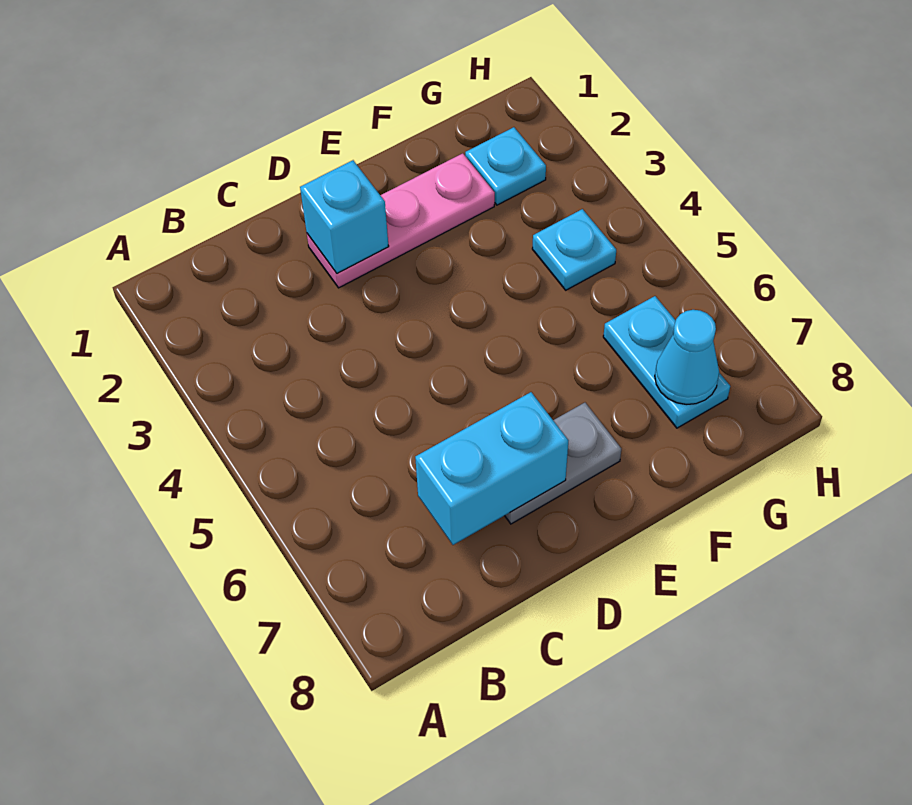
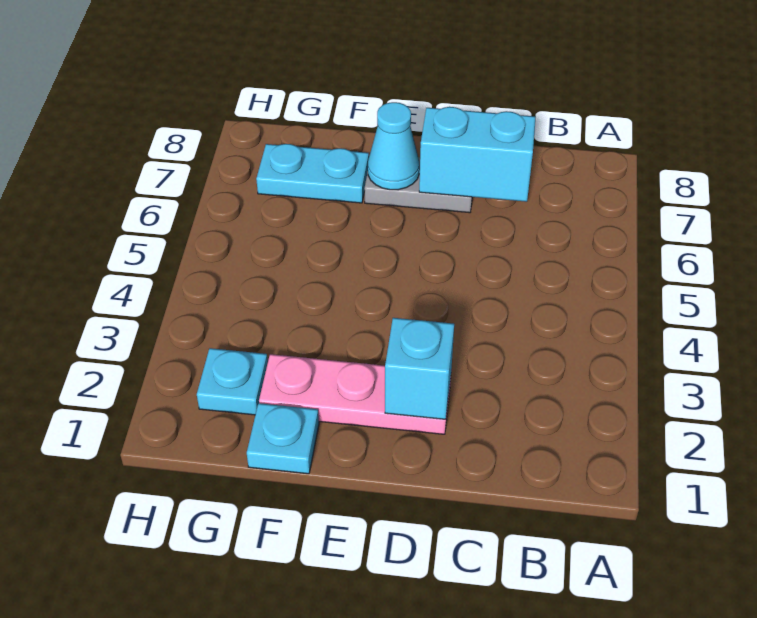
cyan 1x1 plate [532,209,616,290] -> cyan 1x1 plate moved to [247,403,319,474]
cyan 1x2 plate [603,296,730,428] -> cyan 1x2 plate turned to [256,144,369,203]
cyan 1x1 cone [655,310,719,405] -> cyan 1x1 cone moved to [368,102,420,190]

